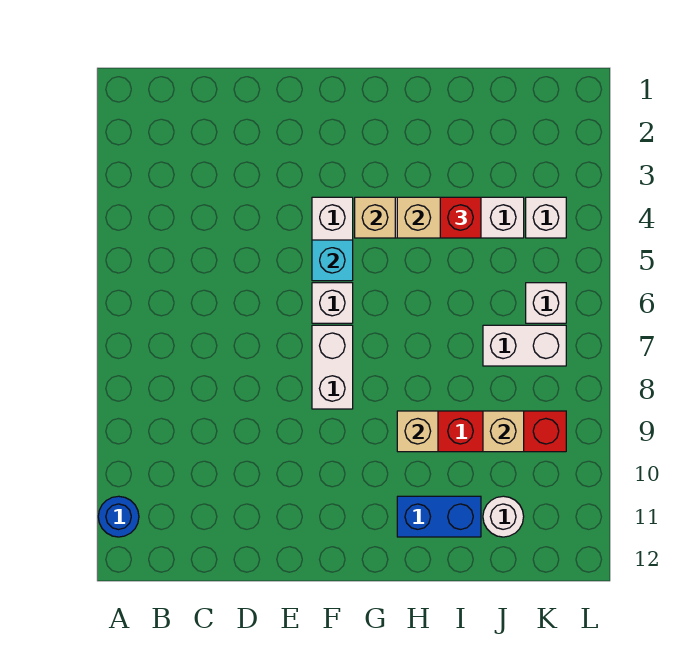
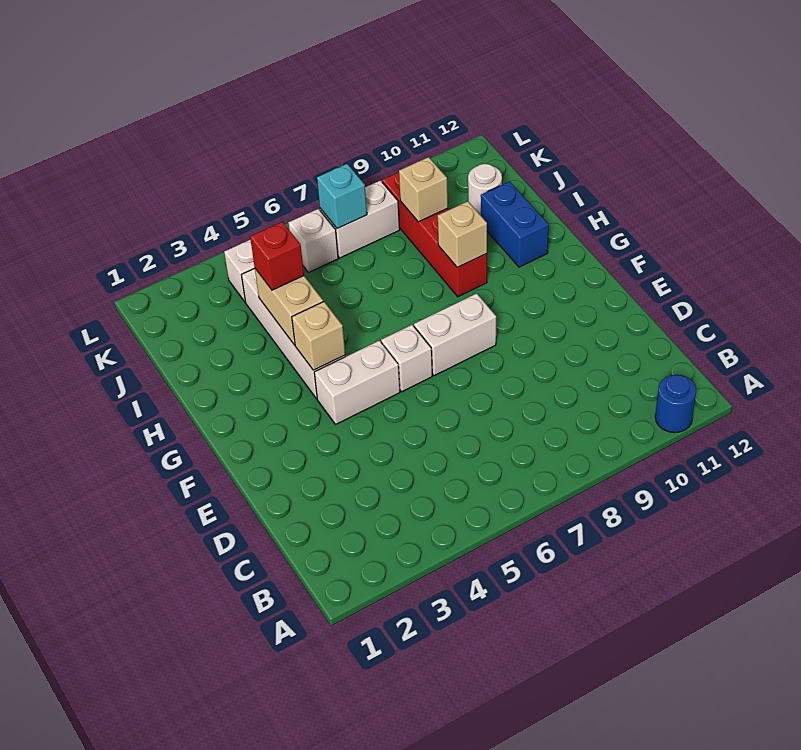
cyan 1x1 brick [312,240,353,281] -> cyan 1x1 brick moved to [317,164,367,229]
white 1x2 brick [483,325,566,366] -> white 1x2 brick turned to [320,180,400,258]

